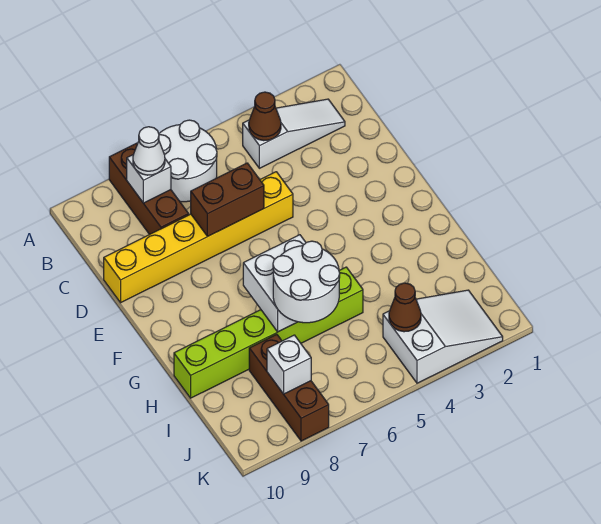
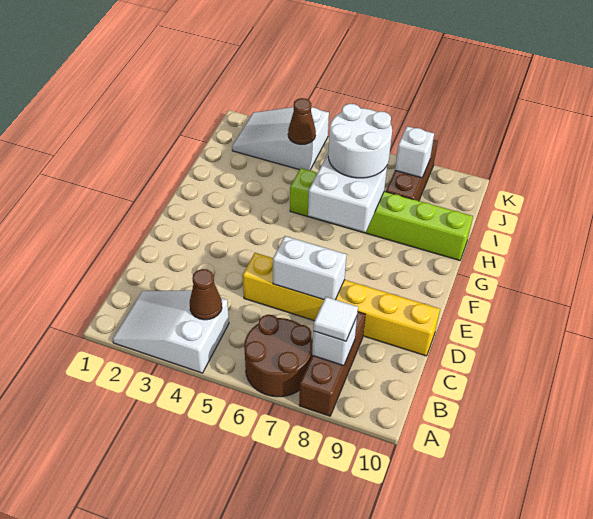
white 2x2 round brick [159,120,217,202] -> brown 2x2 round brick [244,315,312,397]
white 1x3 slope [243,99,345,168] -> white 2x3 slope [113,290,229,373]
white 1x1 cone [133,127,165,175] -> white 1x1 tile [313,297,358,341]
brown 1x2 brick [191,163,264,236] -> white 1x2 brick [273,236,347,300]

